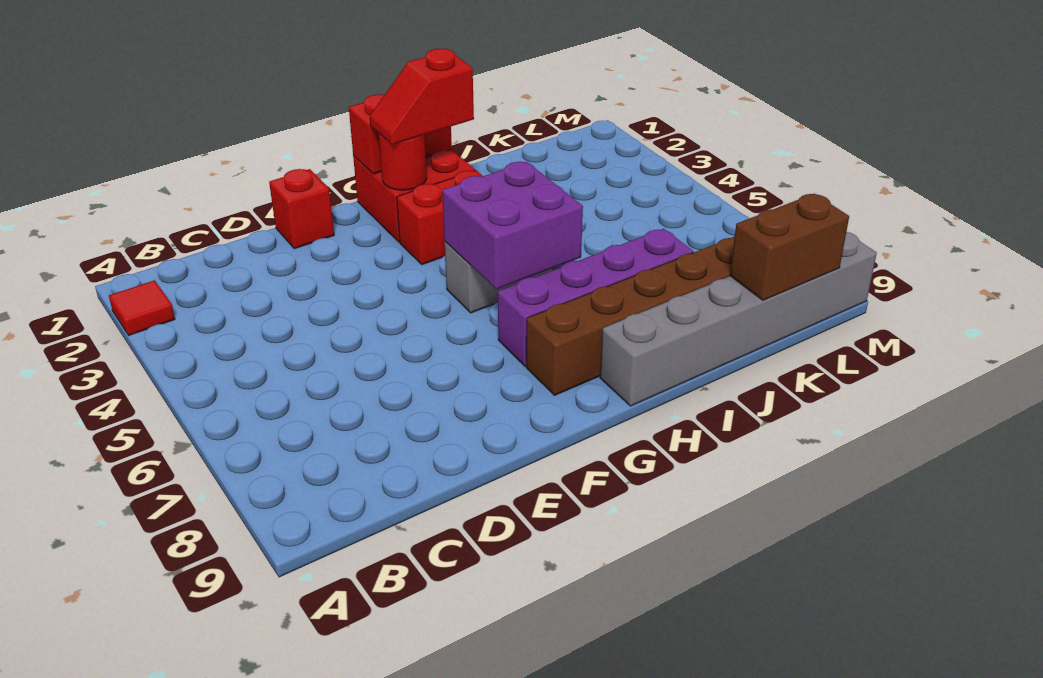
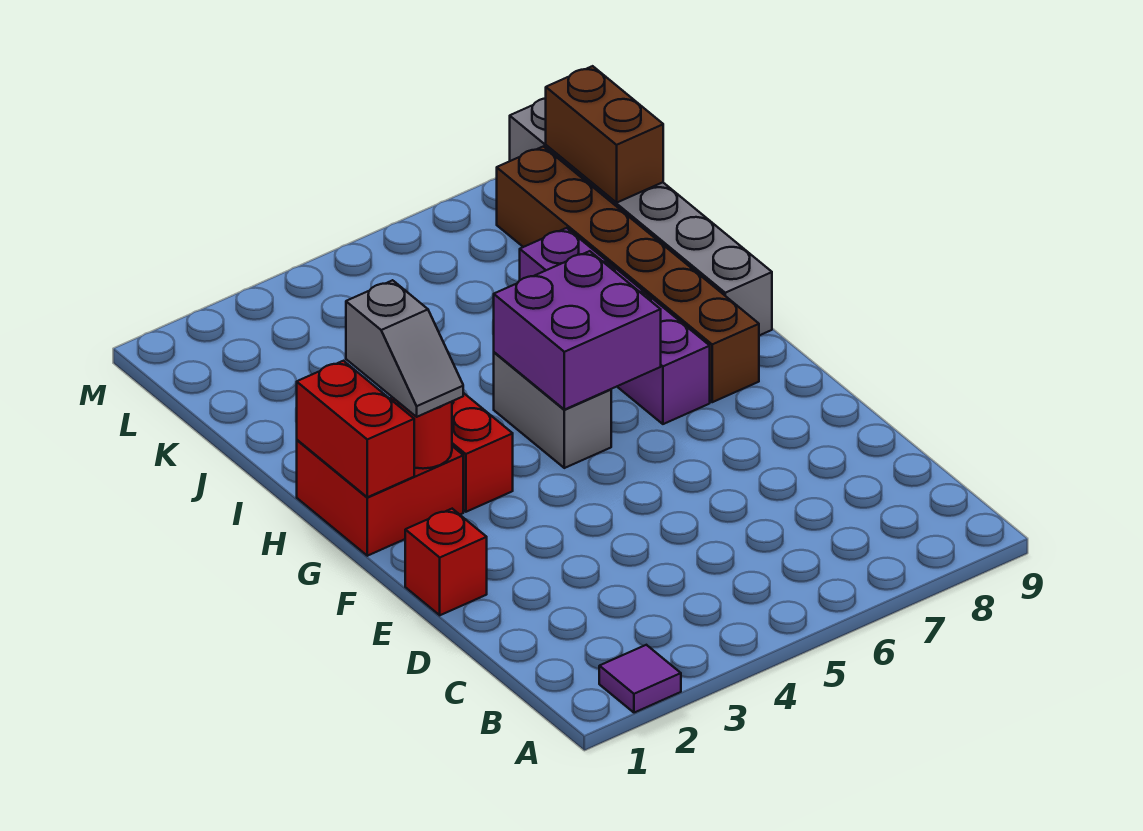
red 1x1 tile [109,280,175,335] -> purple 1x1 tile [599,645,681,713]
red 1x2 slope [370,49,474,144] -> grey 1x2 slope [346,280,463,417]

